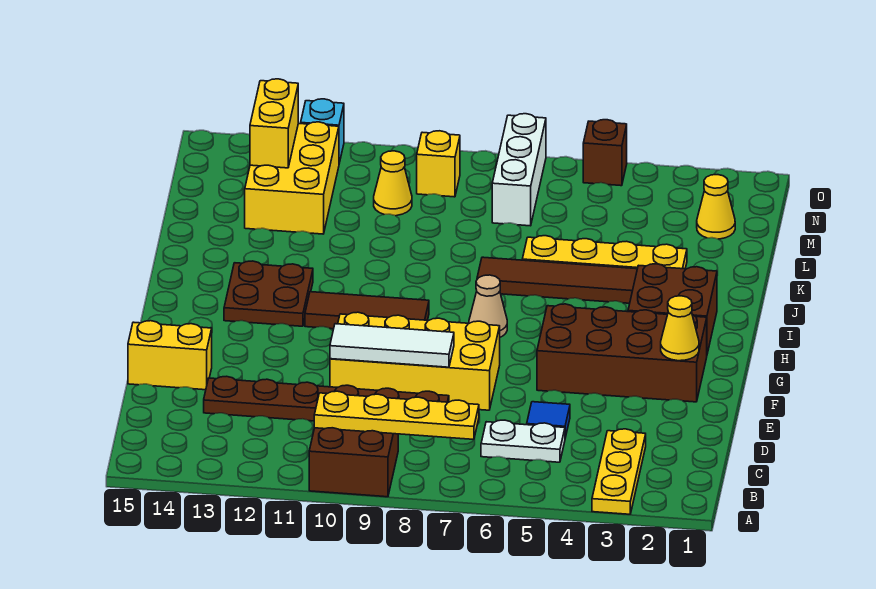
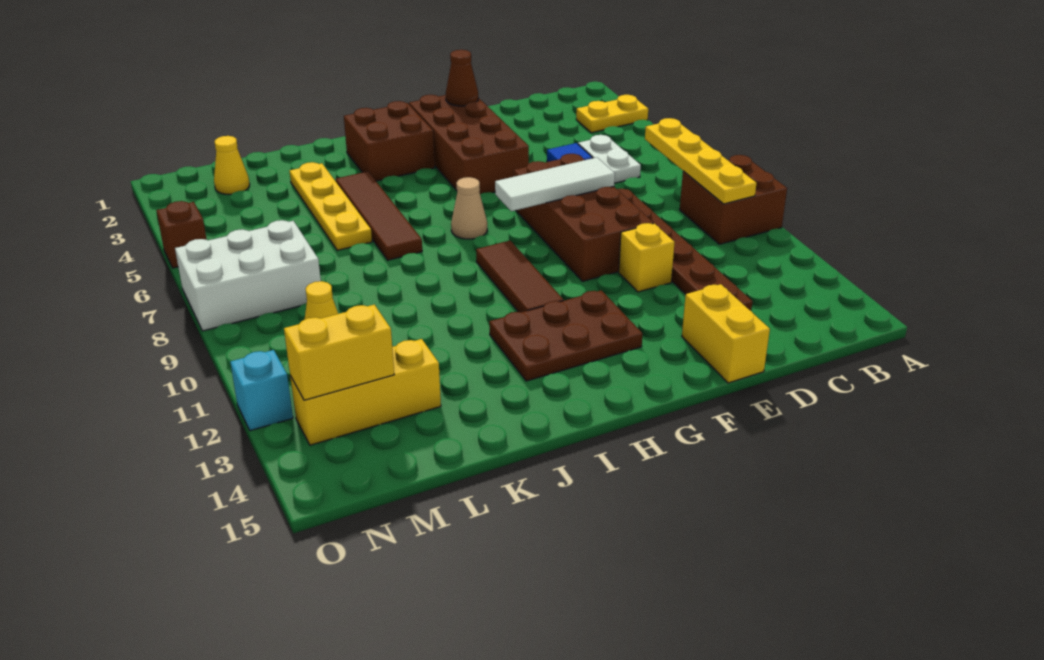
yellow 1x3 plate [592,429,646,514] -> yellow 1x2 plate [576,95,648,133]
yellow 2x4 brick [330,312,500,410] -> brown 2x4 brick [514,154,653,281]
white 1x3 tile [330,324,454,367] -> white 1x3 tile turned to [495,157,615,211]
yellow 1x1 cone [661,296,699,361] -> brown 1x1 cone [446,50,478,106]
brown 2x2 plate [224,261,313,326] -> brown 2x3 plate [489,290,643,381]
yellow 2x3 brick [245,122,339,234] -> yellow 1x3 brick [290,339,441,445]
white 1x3 brick [492,114,546,226] -> white 2x3 brick [175,220,321,331]
yellow 1x1 brick [417,131,460,197] -> yellow 1x1 brick moved to [619,223,675,292]

